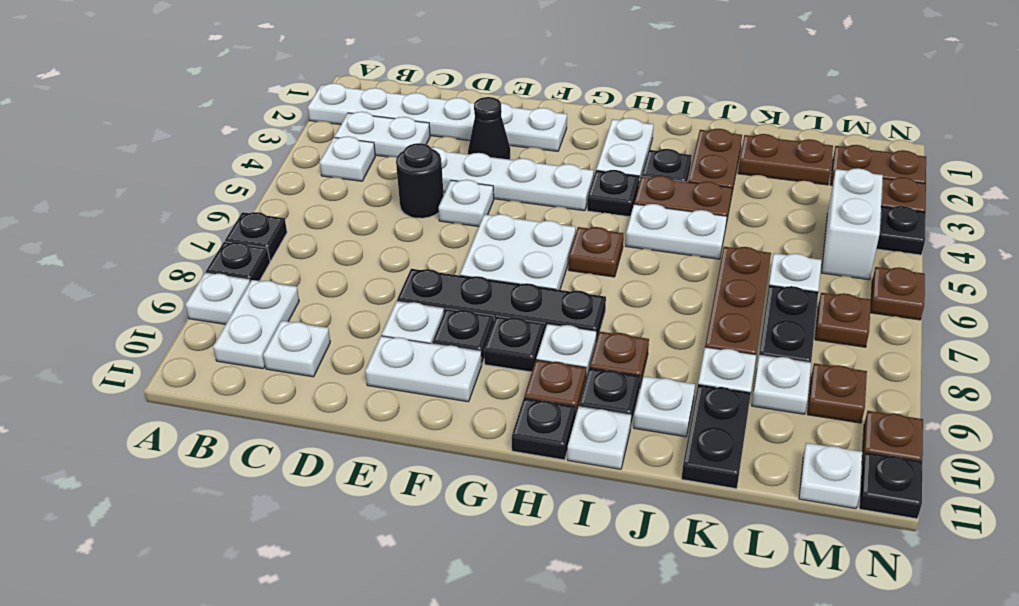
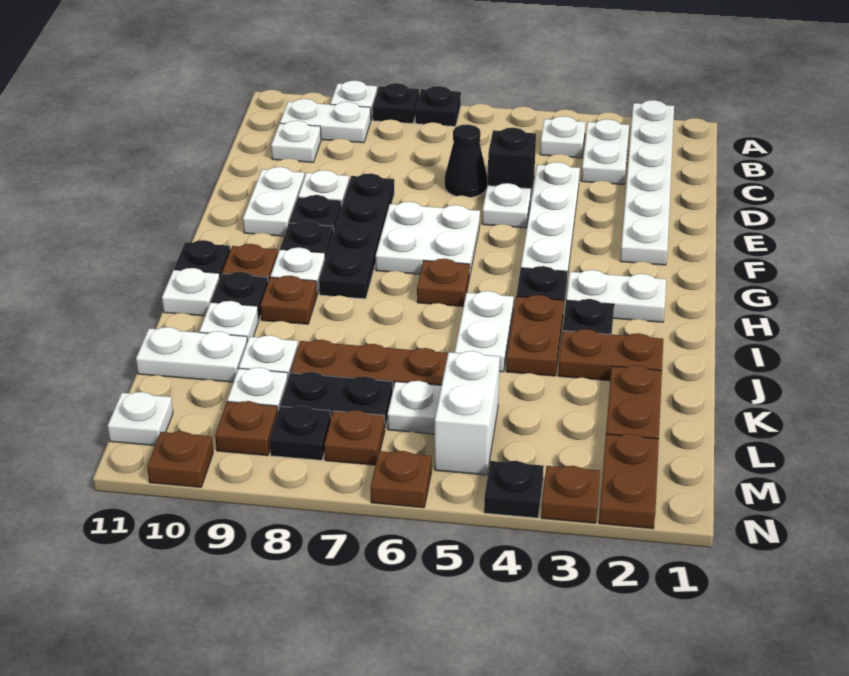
black 1x1 round brick [396,143,444,218] -> black 1x1 brick [488,128,536,202]
black 1x1 cone [468,97,510,160] -> black 1x1 cone moved to [445,124,488,198]
black 1x2 plate [682,385,751,489] -> white 1x2 plate [136,327,247,382]
white 1x2 brick [822,168,883,280] -> white 1x2 brick turned to [435,351,500,475]
black 1x1 plate [859,452,922,519] -> black 1x1 plate moved to [270,406,331,460]

